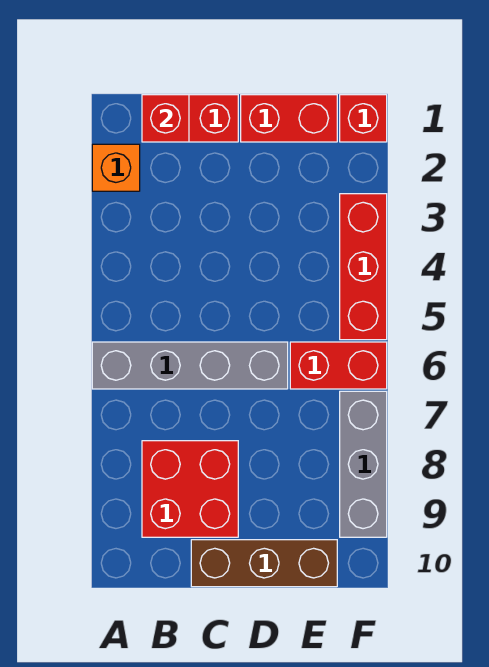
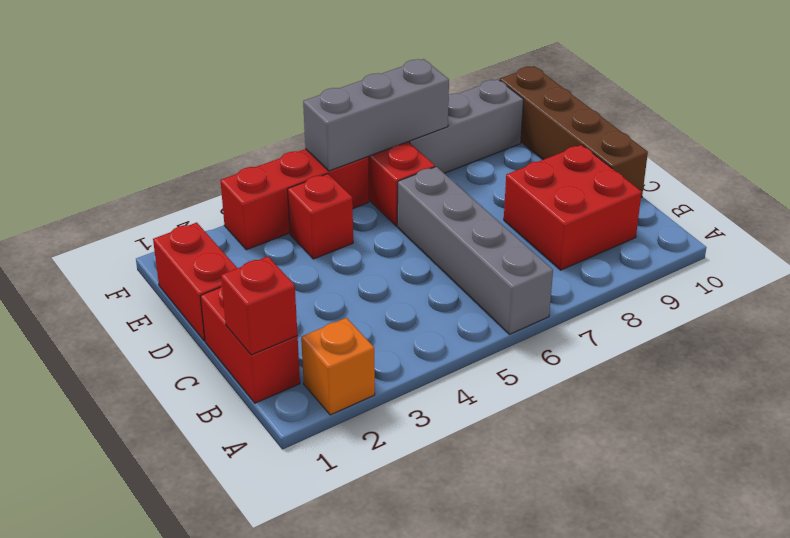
brown 1x3 brick [191,540,337,587] -> brown 1x4 brick [500,66,648,198]
red 1x1 brick [340,95,387,142] -> red 1x1 brick moved to [288,174,353,259]
none -> grey 1x3 brick [303,59,449,171]

